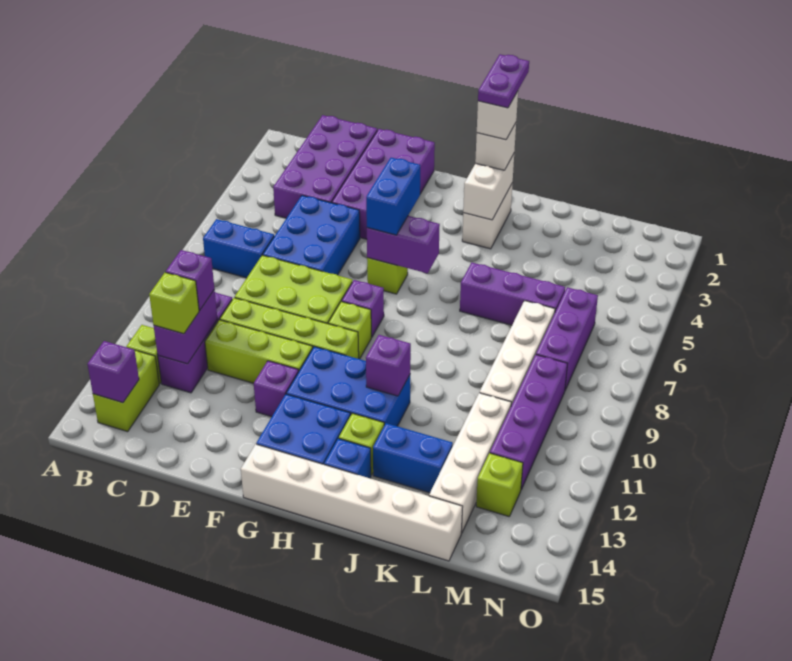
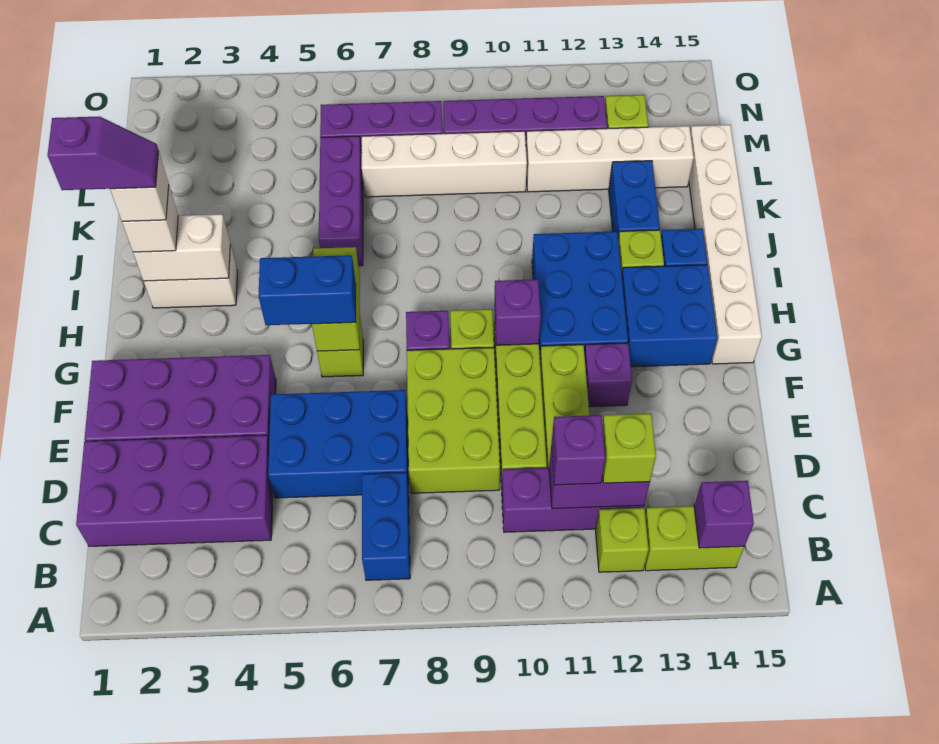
purple 1x2 brick [367,216,440,273] -> lime 1x2 brick [312,247,360,351]
purple 1x2 plate [478,54,529,108] -> purple 1x2 slope [47,116,159,190]
purple 1x1 brick [366,335,411,396] -> purple 1x1 brick moved to [494,279,541,345]

